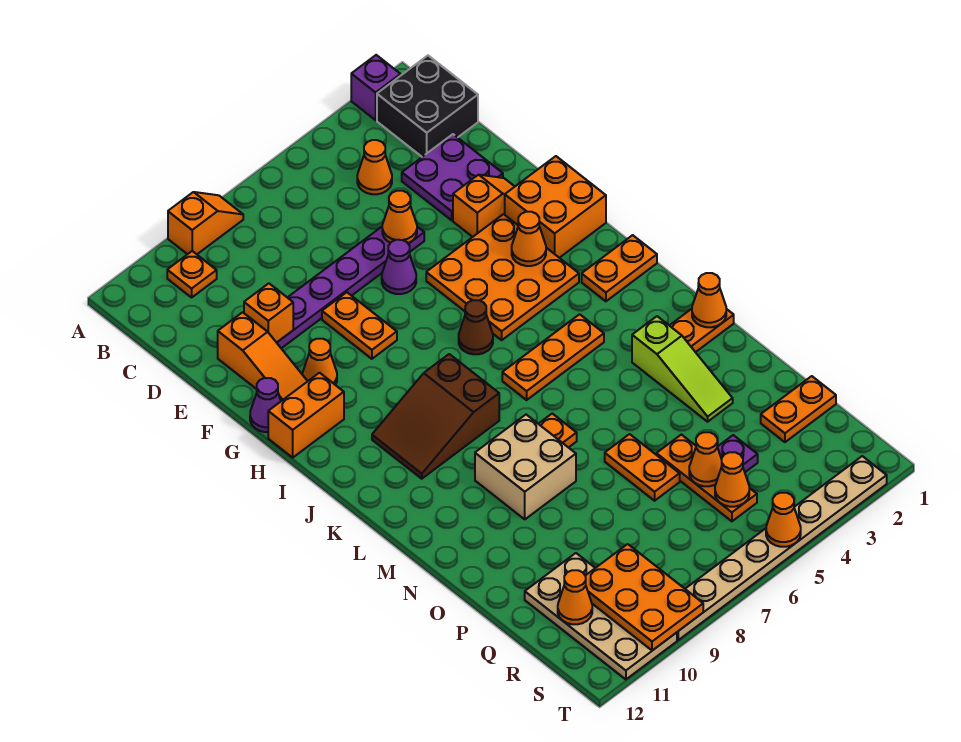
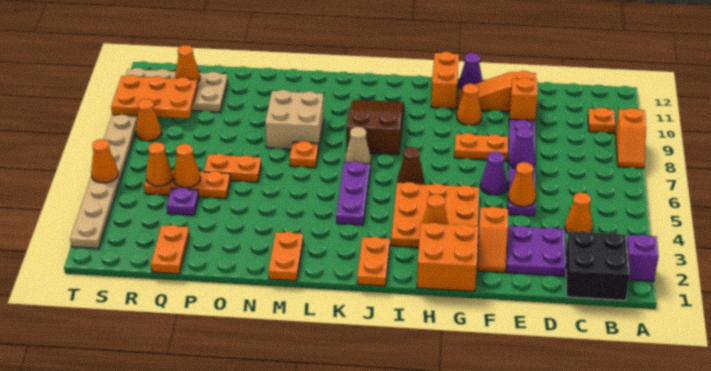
none -> purple 1x1 cone [509,127,536,169]
orange 1x3 plate [502,314,604,400] -> purple 1x3 plate [336,161,370,225]
none -> tan 1x1 cone [345,127,371,164]
orange 1x1 cone [692,273,726,327] -> orange 1x1 cone moved to [136,99,161,141]
lime 1x3 slope [632,316,733,422] -> none

